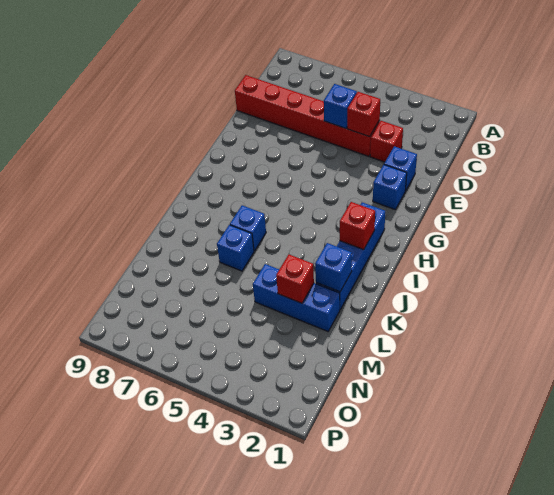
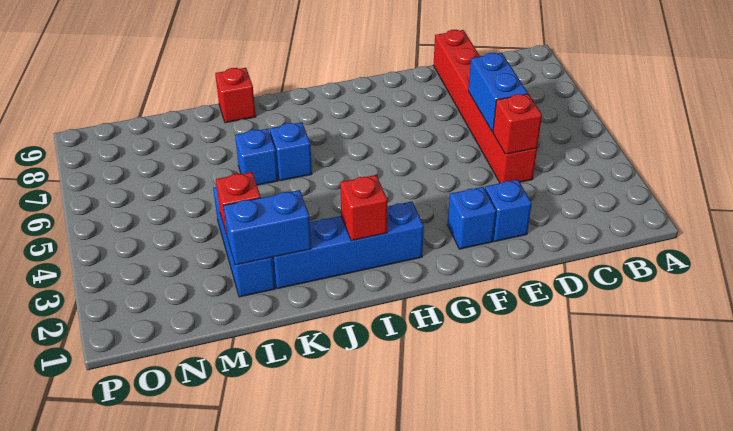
red 1x1 brick [370,121,403,162] -> red 1x1 brick moved to [215,68,256,123]
blue 1x1 brick [324,84,357,128] -> blue 1x2 brick [468,53,528,132]
blue 1x1 brick [315,243,352,292] -> blue 1x2 brick [223,190,311,265]

